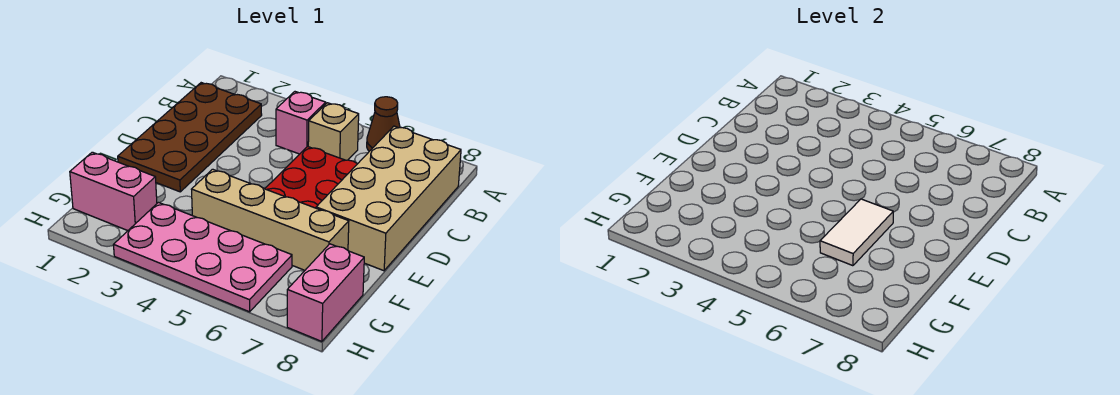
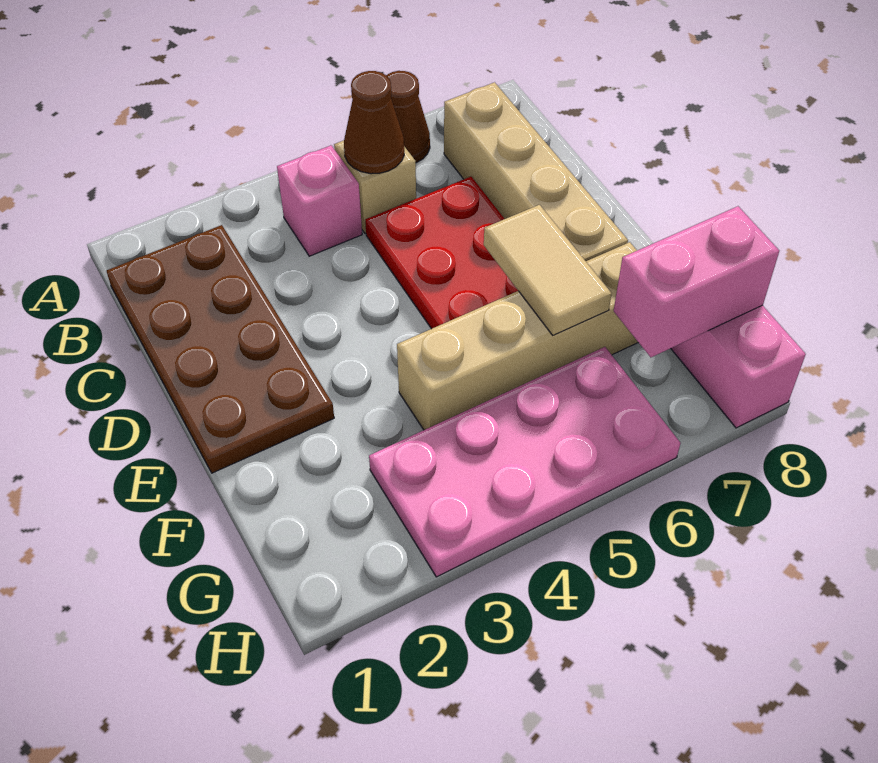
none -> brown 1x1 cone [344,71,404,174]
tan 2x4 brick [316,126,461,271] -> tan 1x4 brick [444,82,628,261]
white 1x2 tile [820,199,893,266] -> tan 1x2 tile [484,205,611,335]
pink 1x2 brick [70,152,157,231] -> pink 1x2 brick moved to [614,206,779,357]

